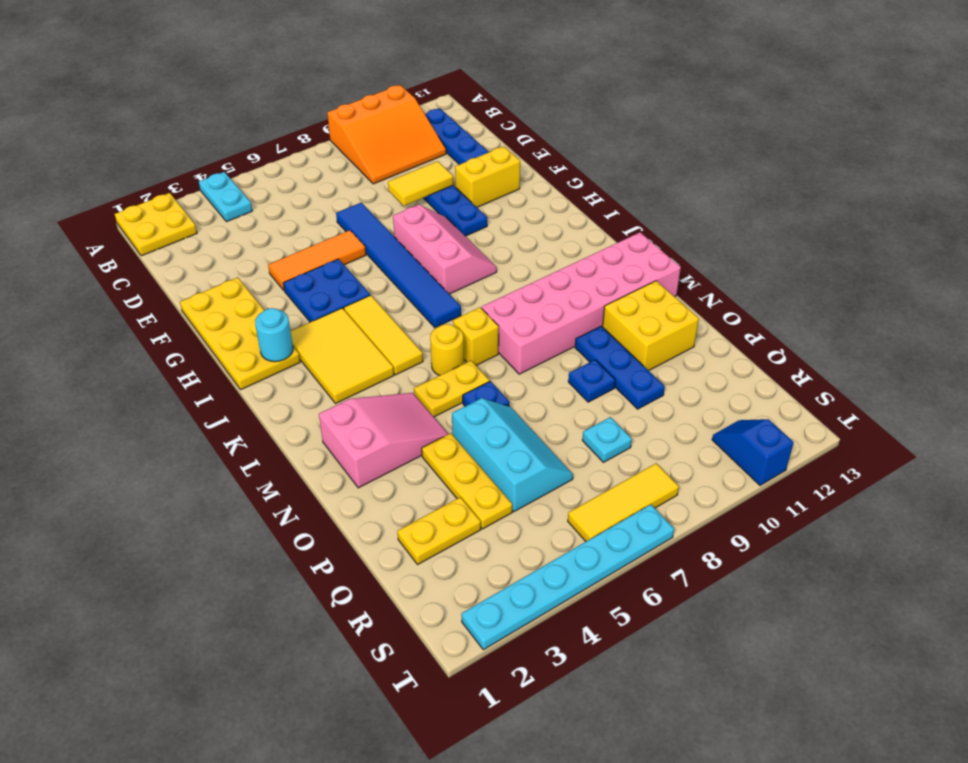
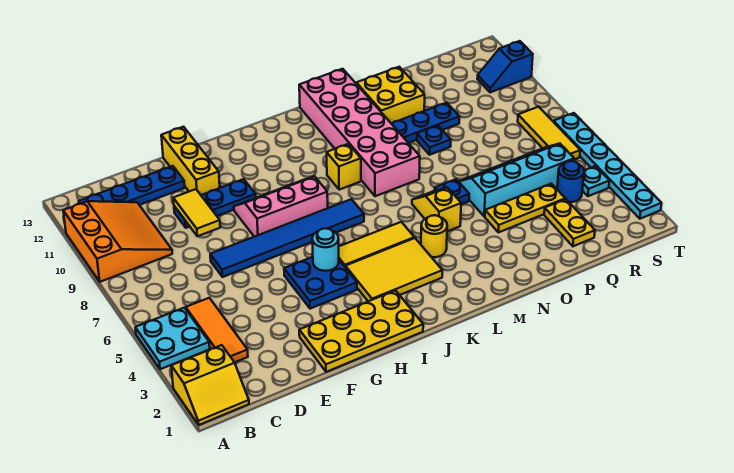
yellow 2x2 plate [115,193,197,256] -> yellow 2x2 slope [171,345,249,425]
cyan 1x2 plate [199,172,252,222] -> cyan 2x2 plate [135,308,210,369]
orange 1x3 tile [268,230,366,290] -> orange 1x3 tile moved to [186,298,248,362]
yellow 1x2 brick [455,146,520,207] -> yellow 1x3 brick [161,127,220,195]
cyan 1x1 round brick [255,308,293,362] -> cyan 1x1 round brick moved to [312,228,339,271]
yellow 1x1 round brick [430,324,464,375] -> yellow 1x1 round brick moved to [421,215,447,257]
yellow 1x1 brick [453,307,499,365] -> yellow 1x1 brick moved to [327,144,361,190]
pink 2x3 slope [319,393,448,488] -> none
yellow 1x2 plate [414,360,490,417] -> yellow 1x2 slope [412,188,461,231]
cyan 2x3 slope [452,398,573,512] -> cyan 2x4 slope [459,144,574,216]
cyan 1x1 plate [582,417,632,462] -> cyan 1x1 plate moved to [582,166,609,196]
none -> blue 1x1 round brick [557,161,584,202]

